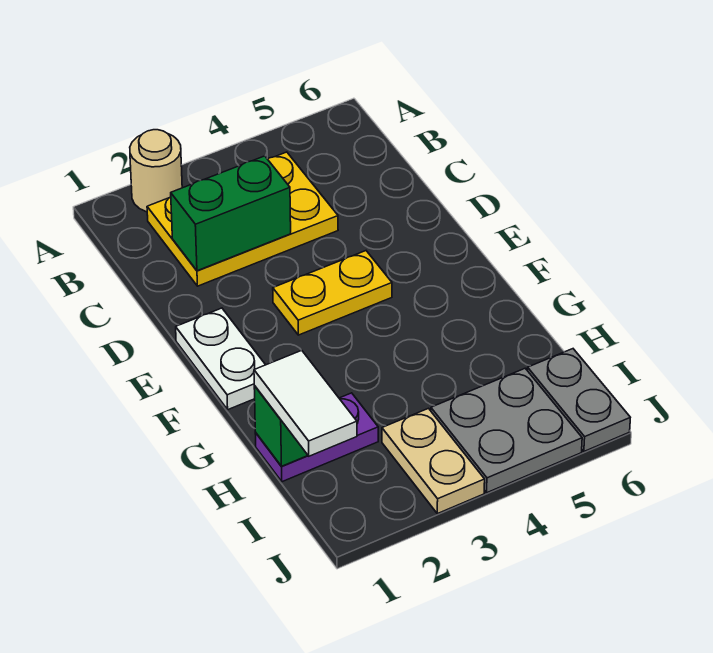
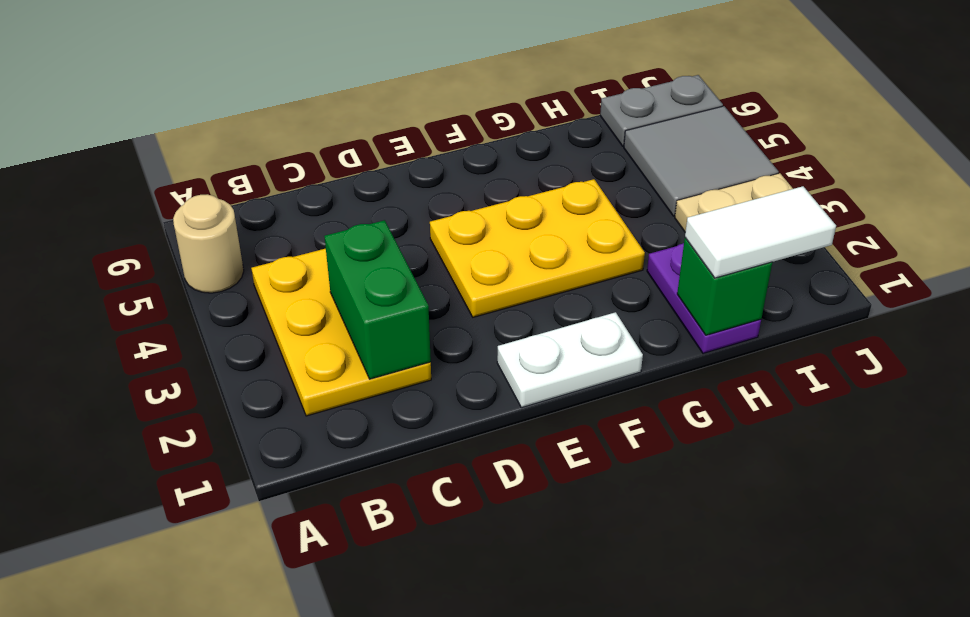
tan 1x1 round brick [130,130,182,212] -> tan 1x1 round brick moved to [173,194,244,293]
yellow 1x2 plate [273,251,392,335] -> yellow 2x3 plate [430,179,645,317]
grey 2x2 plate [431,368,582,493] -> grey 2x2 tile [624,106,779,216]

